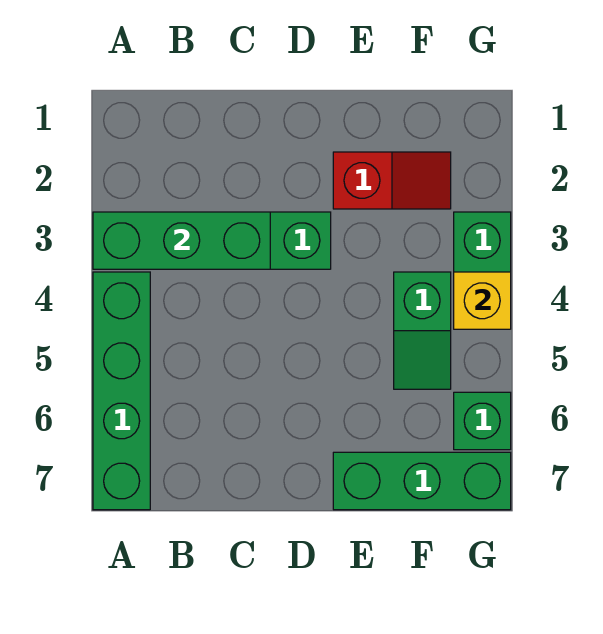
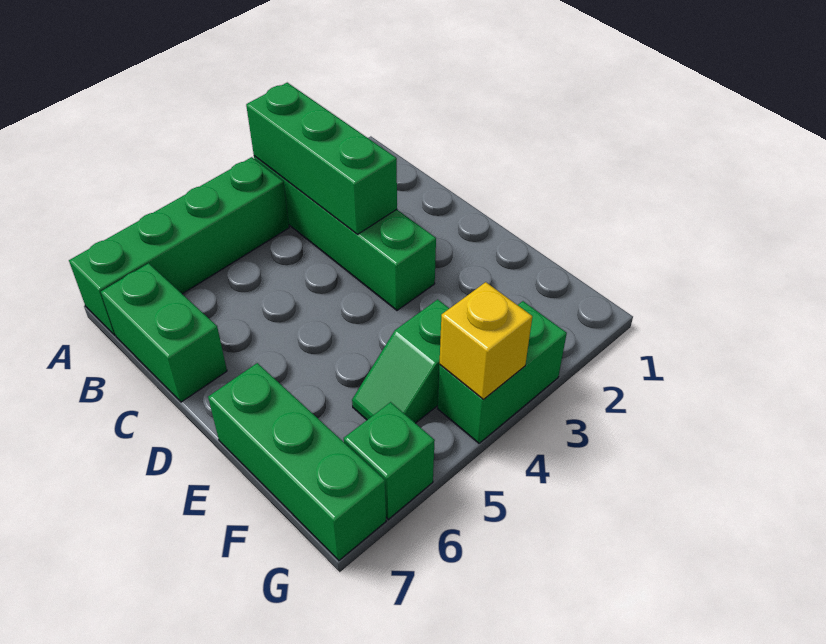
none -> green 1x2 brick [101,263,227,402]
red 1x2 slope [333,152,451,209] -> none

